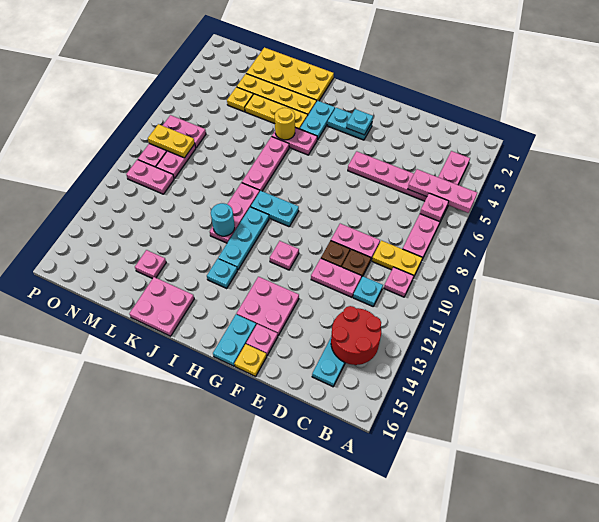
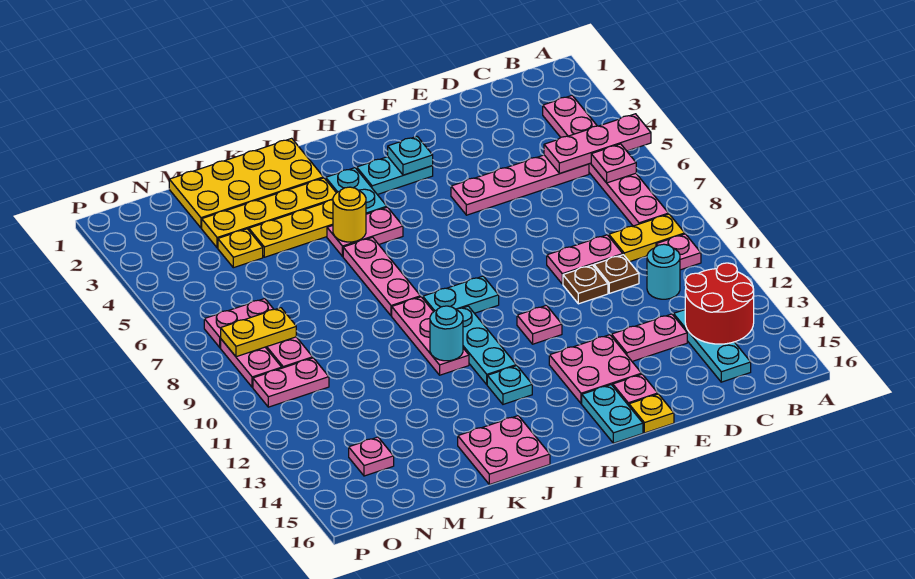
cyan 1x1 plate [353,276,383,306] -> cyan 1x1 round brick [647,244,680,299]
pink 1x2 plate [311,259,362,297] -> pink 1x2 plate moved to [611,314,687,361]
pink 1x1 plate [135,250,166,279] -> pink 1x1 plate moved to [349,437,394,476]

